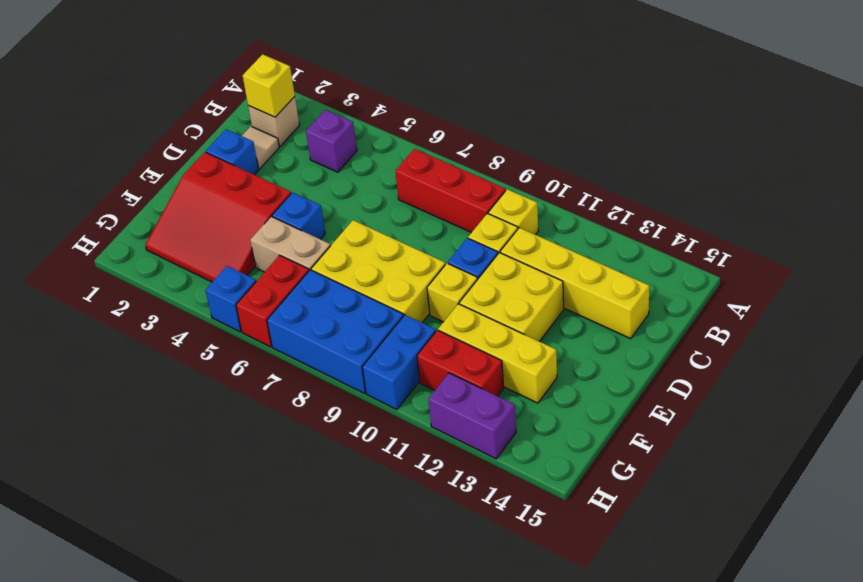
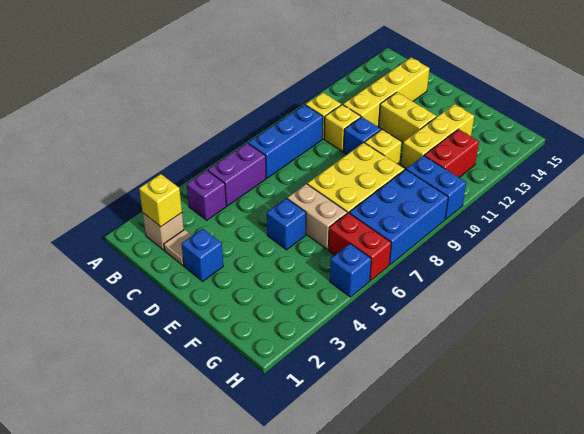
red 1x3 brick [395,149,506,233] -> blue 1x3 brick [248,105,323,178]
yellow 2x2 brick [459,253,564,342] -> yellow 1x2 brick [379,92,437,142]
red 3x3 slope [145,152,291,282] -> none
tan 1x2 brick [250,217,330,272] -> tan 1x2 brick turned to [287,184,347,250]
purple 1x2 brick [428,373,516,459] -> purple 1x2 brick moved to [208,143,266,206]

